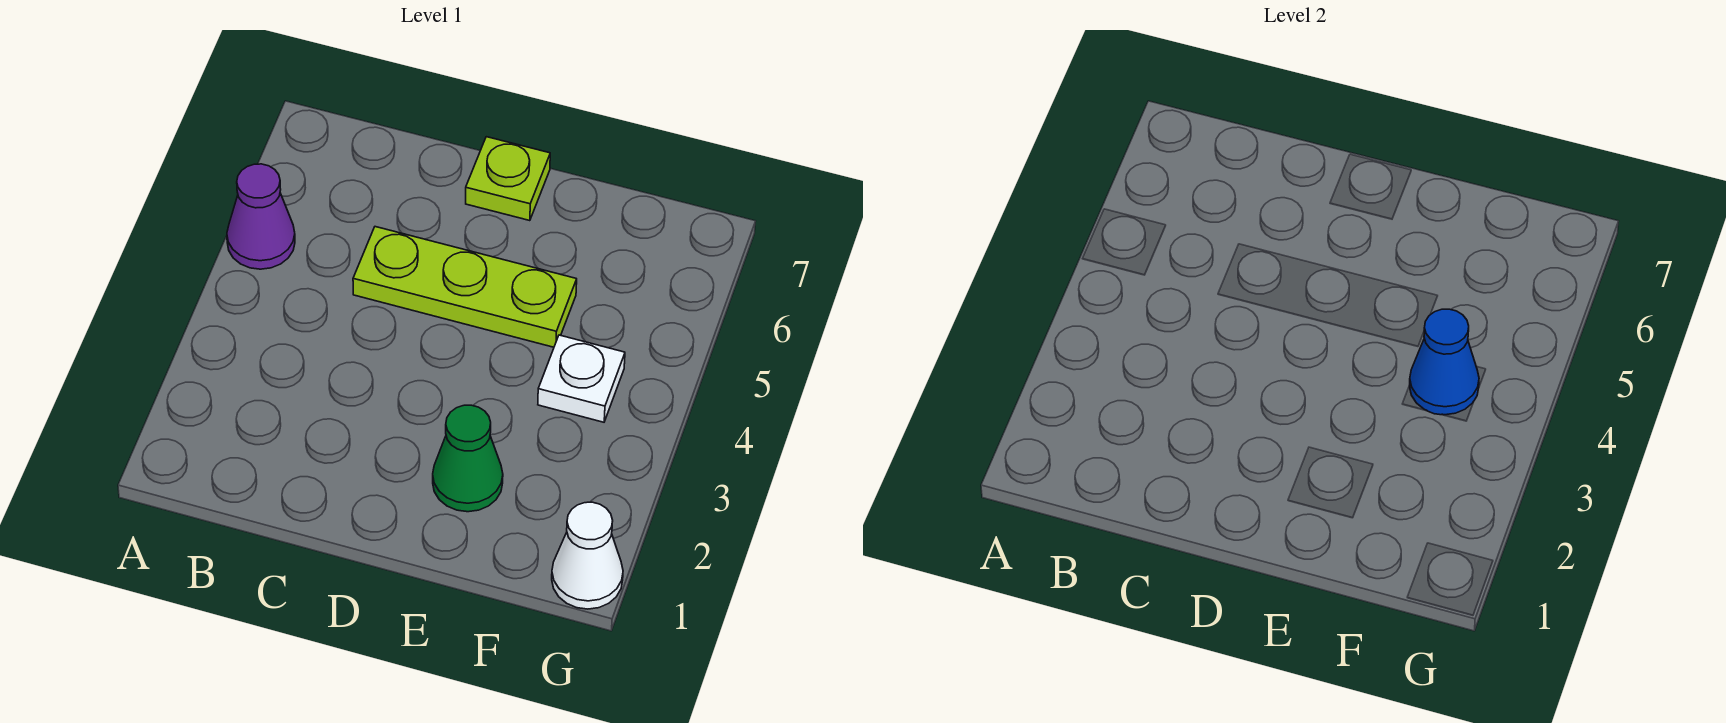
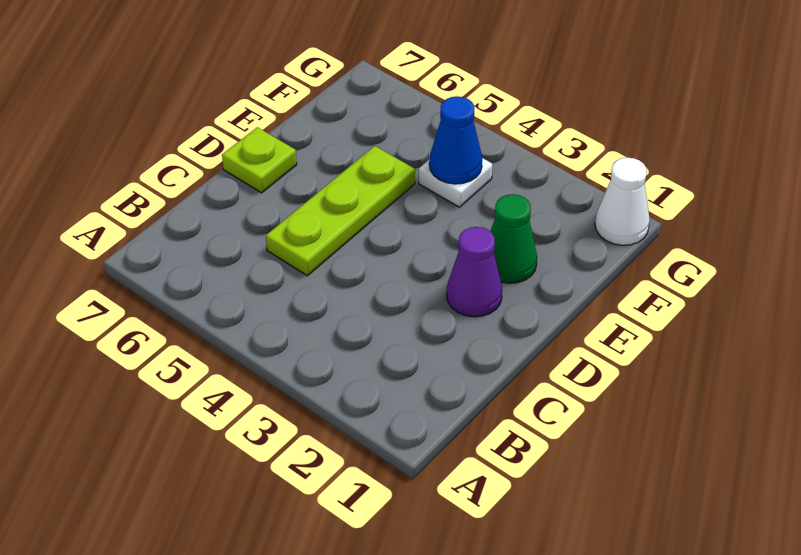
purple 1x1 cone [227,164,295,269] -> purple 1x1 cone moved to [447,227,502,317]

